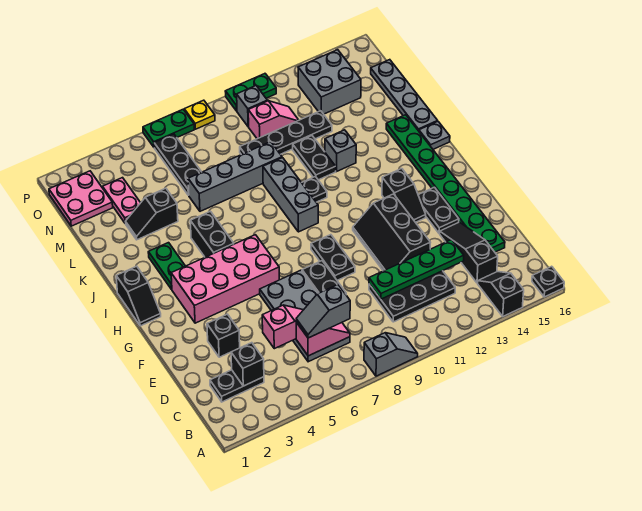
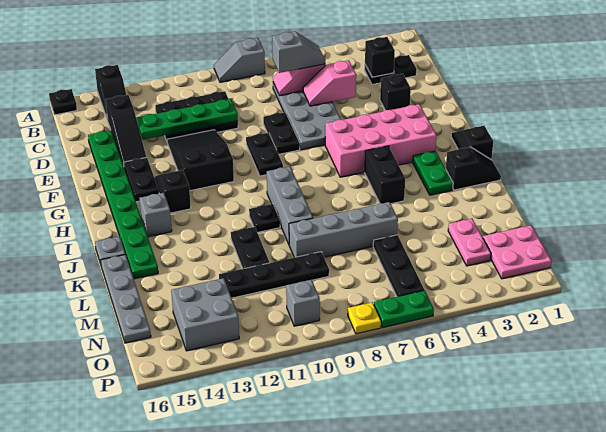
black 2x3 slope [353,194,431,271] -> black 2x3 slope turned to [167,130,234,191]
grey 1x1 brick [325,130,356,171] -> grey 1x1 brick moved to [140,193,172,237]
black 1x2 slope [126,188,178,240] -> black 1x2 slope moved to [446,147,501,190]
pink 1x2 slope [248,101,299,139] -> none
green 1x2 plate [225,74,276,111] -> none

